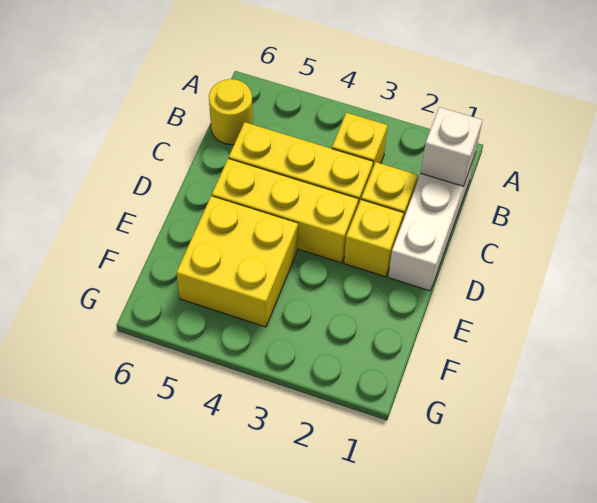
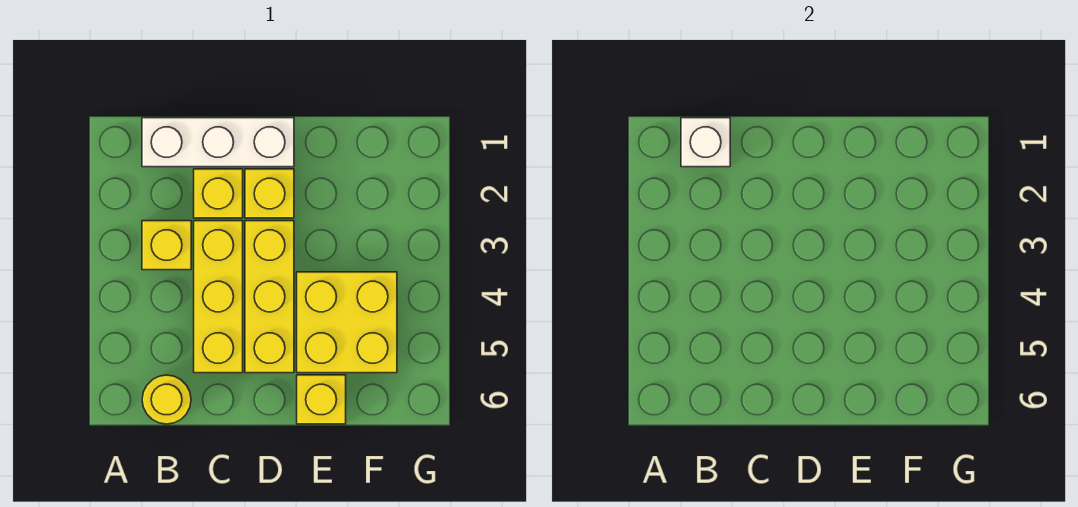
none -> yellow 1x1 brick [297,375,346,424]

